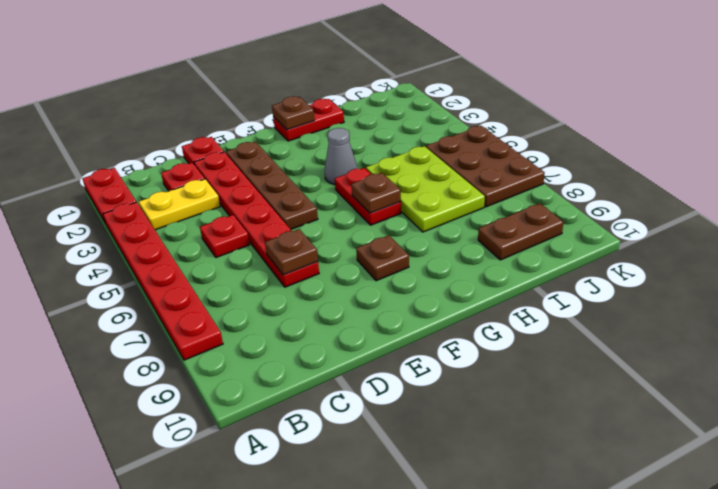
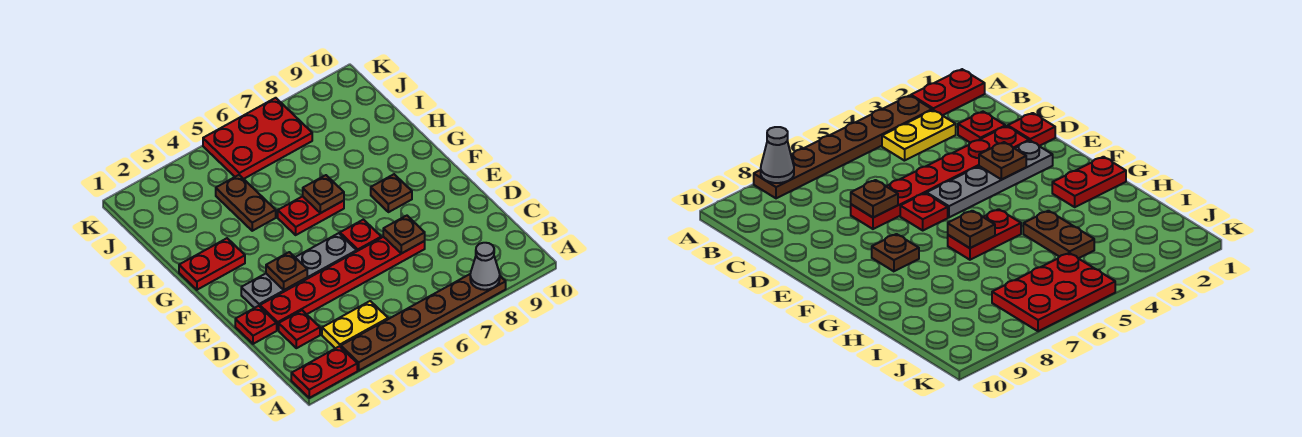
red 1x6 plate [103,202,223,360] -> brown 1x6 plate [341,274,506,370]
yellow 1x2 plate [139,179,220,230] -> yellow 1x2 plate turned to [322,301,388,348]
red 1x1 plate [200,215,250,258] -> red 1x1 plate moved to [340,220,381,251]
brown 1x4 plate [226,142,318,229] -> grey 1x4 plate [241,233,357,308]
red 1x2 plate [273,99,344,141] -> red 1x2 plate turned to [179,238,245,290]
brown 1x1 plate [272,96,315,130] -> brown 1x1 plate moved to [266,252,307,290]
grey 1x1 cone [324,128,358,185] -> grey 1x1 cone moved to [470,243,500,290]
lime 2x3 plate [366,146,485,232] -> none
brown 1x2 plate [478,203,563,260] -> brown 1x2 plate moved to [216,175,276,231]
brown 2x3 plate [426,126,545,207] -> red 2x3 plate [203,98,312,179]

